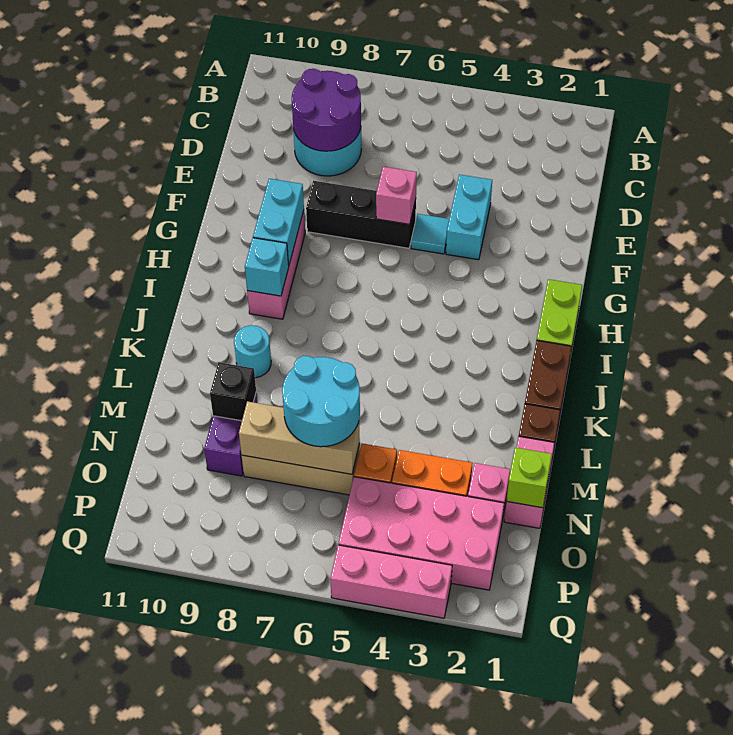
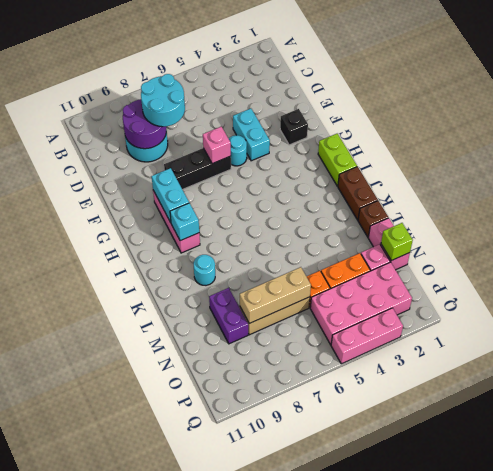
cyan 1x1 tile [411,214,449,254] -> cyan 1x1 round brick [229,135,247,166]
cyan 2x2 round brick [282,356,360,447] -> cyan 2x2 round brick moved to [141,74,185,127]
black 1x1 brick [210,362,256,421] -> black 1x1 brick moved to [280,109,308,145]

